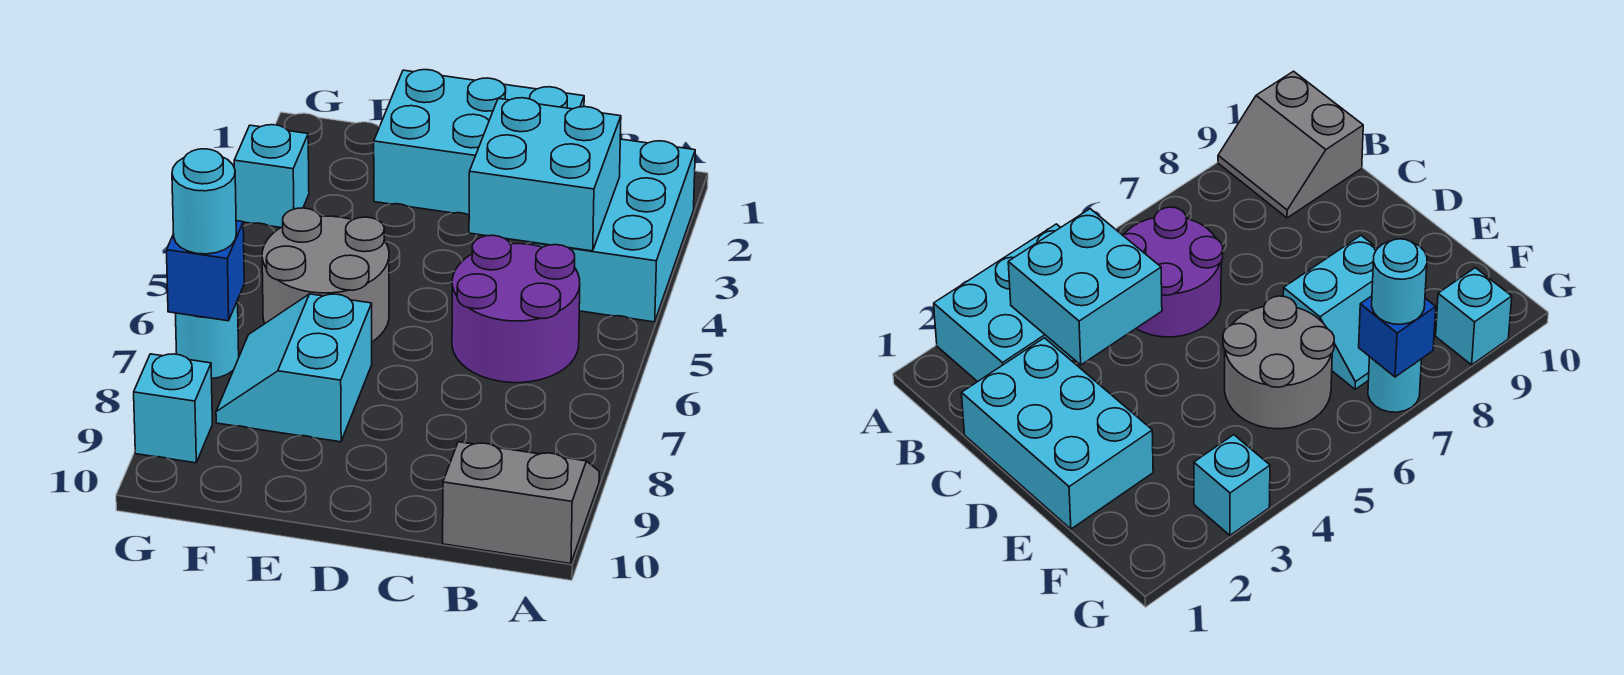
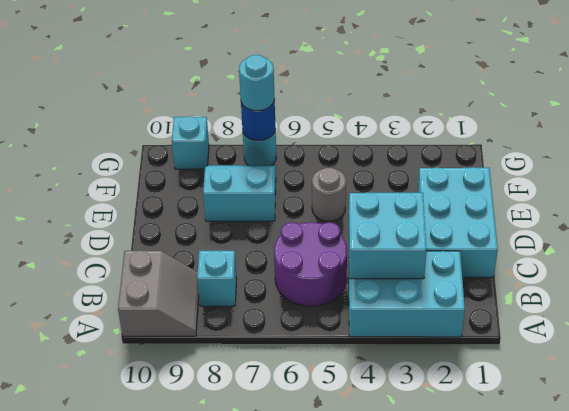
grey 2x2 round brick [262,208,389,342] -> grey 1x1 round brick [312,168,346,221]
cyan 1x1 brick [234,125,309,227] -> cyan 1x1 brick moved to [197,251,237,306]
blue 1x1 brick [167,221,244,321] -> blue 1x1 round brick [241,100,276,141]

